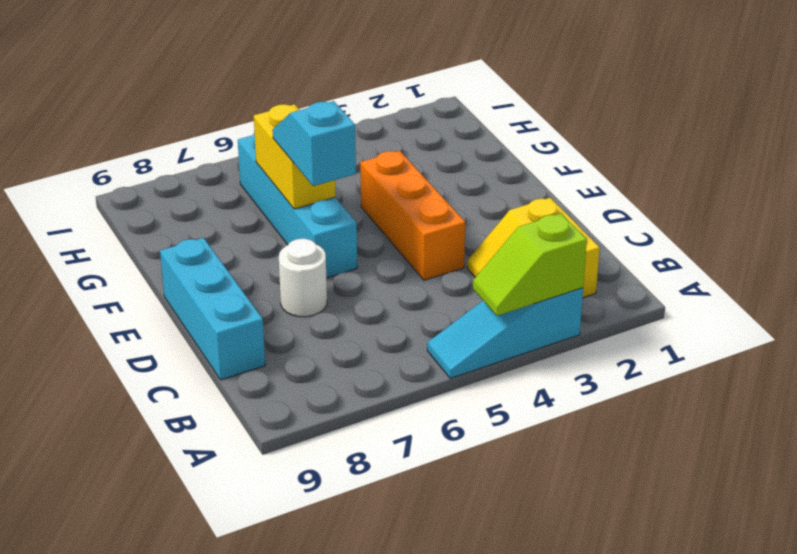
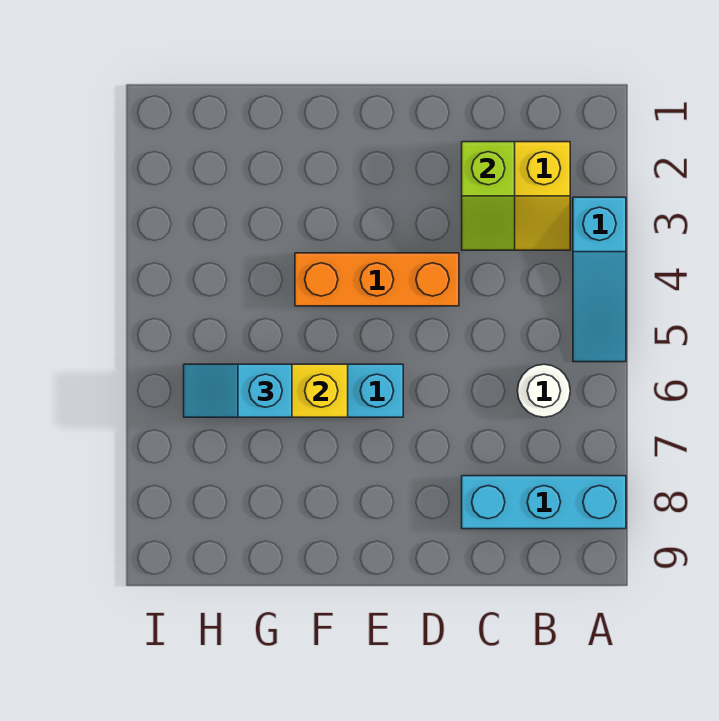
lime 1x2 slope [473,213,587,316] -> lime 1x2 slope moved to [462,142,515,250]
cyan 1x3 brick [160,238,265,380] -> cyan 1x3 brick moved to [462,476,626,529]
white 1x1 round brick [279,239,327,317] -> white 1x1 round brick moved to [517,364,570,417]
cyan 1x2 slope [273,101,356,186] -> cyan 1x2 slope moved to [184,364,292,417]

